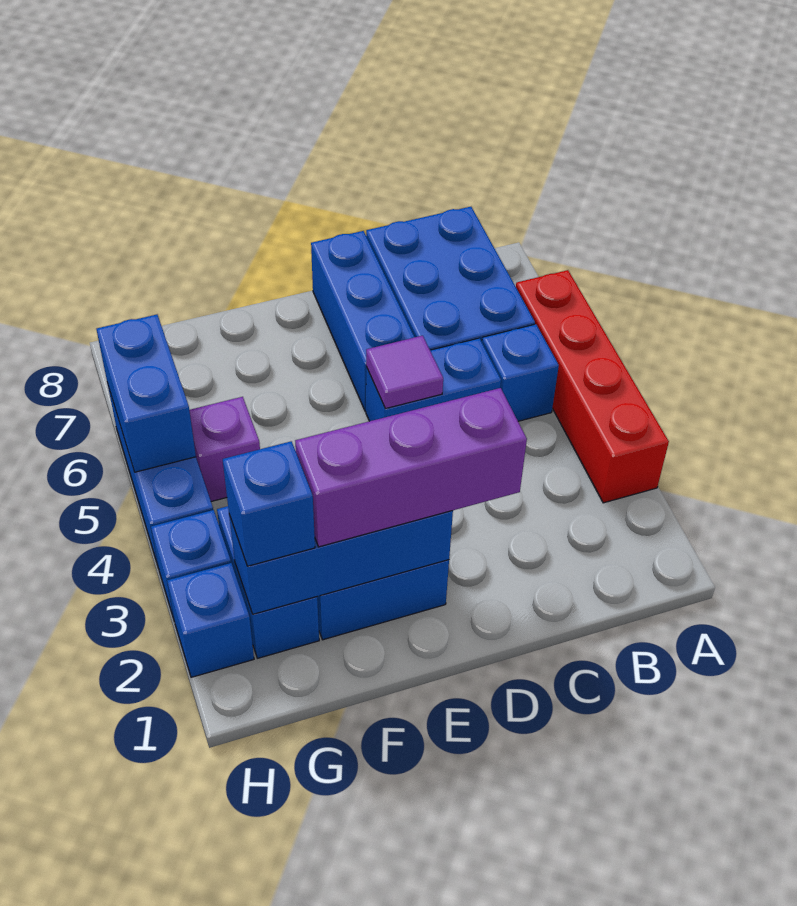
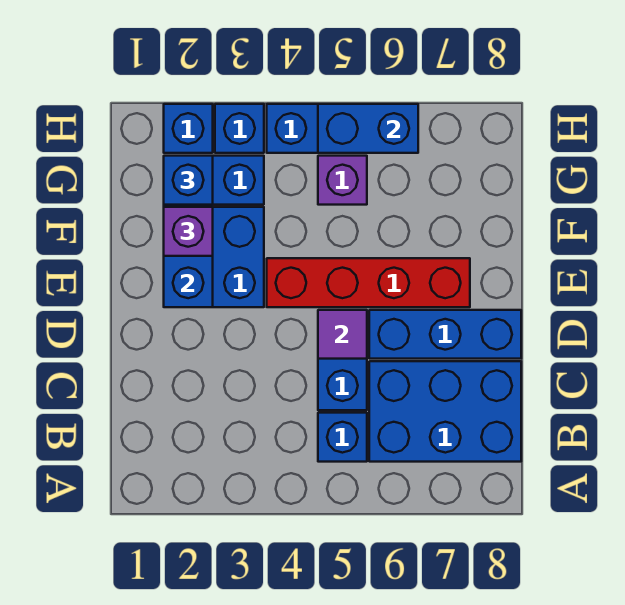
red 1x4 brick [516,270,669,503] -> red 1x4 brick moved to [267,258,470,307]
purple 1x3 brick [295,388,527,547] -> purple 1x1 brick [164,207,213,256]

